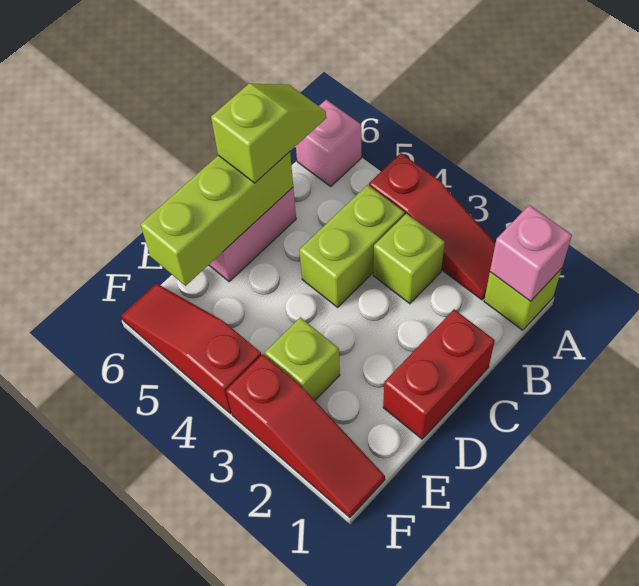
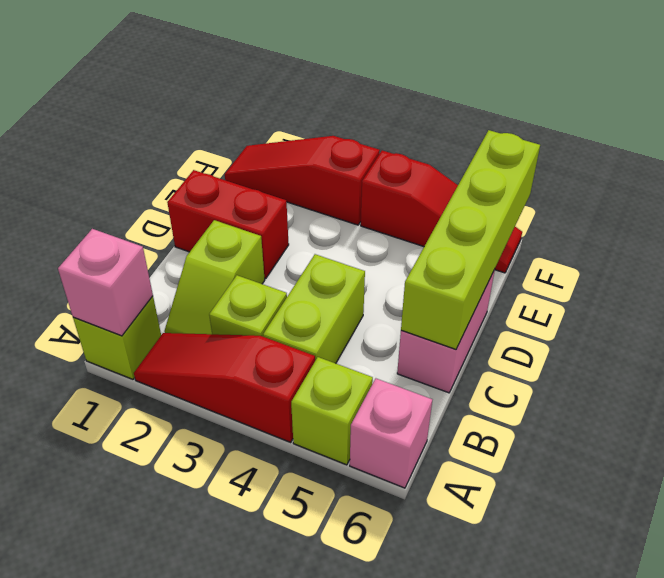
lime 1x2 slope [211,84,326,183] -> lime 1x2 slope moved to [164,220,265,334]
red 1x2 brick [383,309,495,439] -> red 1x2 brick turned to [167,170,289,279]
lime 1x3 brick [141,152,293,286] -> lime 1x4 brick [401,130,540,349]
lime 1x1 brick [265,317,340,400] -> lime 1x1 brick moved to [291,357,373,465]

